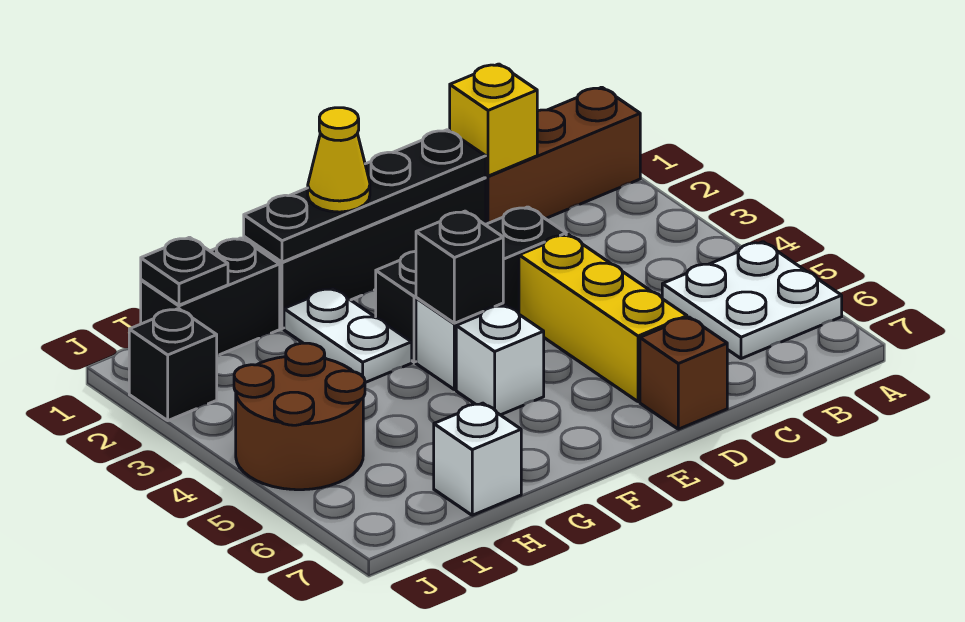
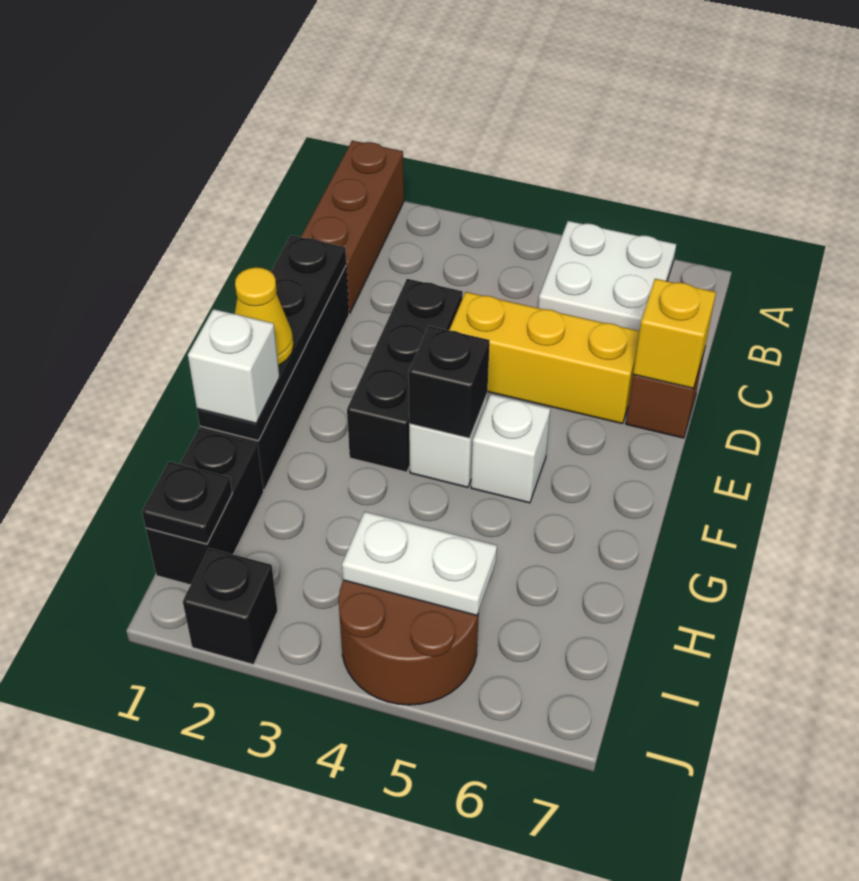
yellow 1x1 brick [450,64,537,176] -> yellow 1x1 brick moved to [633,279,716,388]
white 1x2 plate [284,288,412,383] -> white 1x2 plate moved to [342,512,497,615]
white 1x1 brick [434,403,521,515] -> white 1x1 brick moved to [188,309,279,423]

